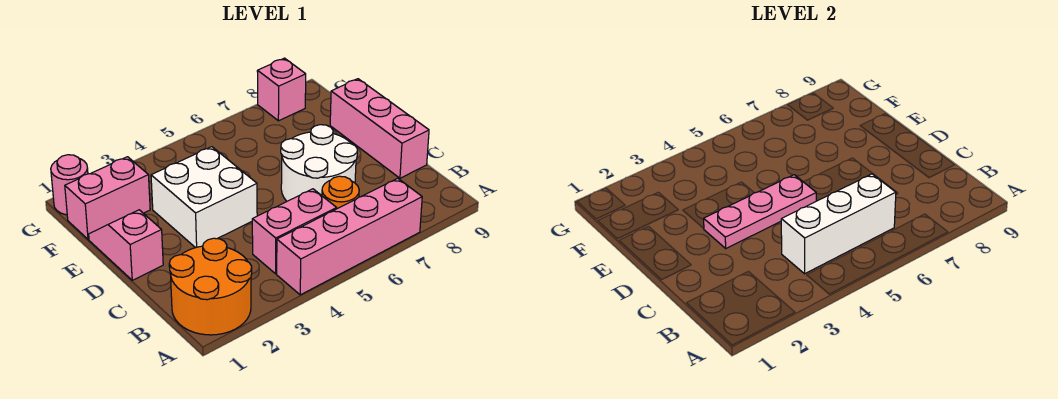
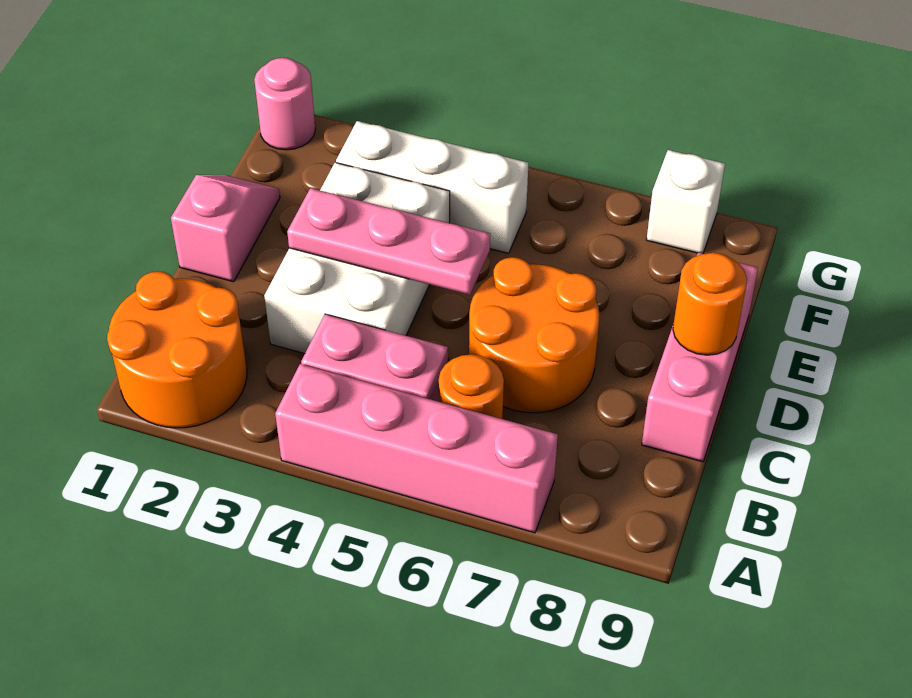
white 1x3 brick [781,174,896,274] -> white 1x3 brick moved to [336,121,528,253]
white 2x2 round brick [281,125,357,201] -> orange 2x2 round brick [469,257,600,413]
white 2x2 brick [151,147,257,248] -> white 2x3 brick [264,163,450,353]
none -> orange 1x1 round brick [673,253,747,355]
pink 1x2 brick [65,157,150,239] -> none
pink 1x1 brick [257,58,306,121] -> white 1x1 brick [647,150,725,254]

